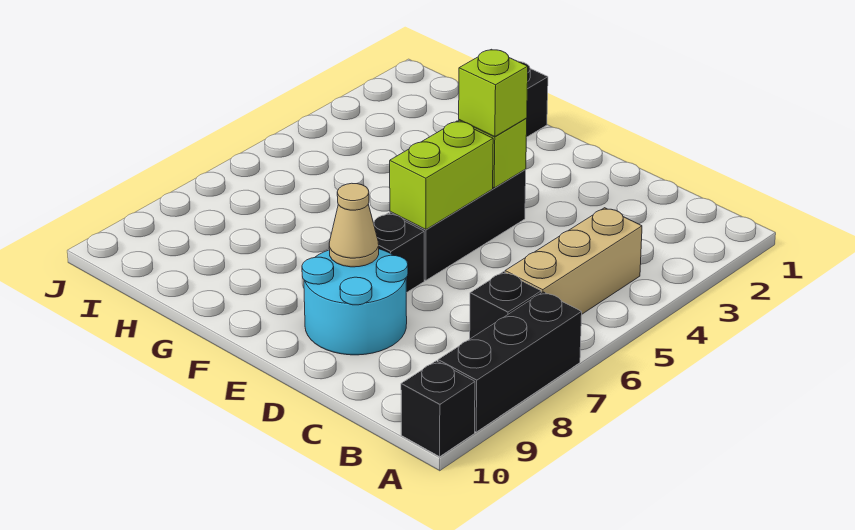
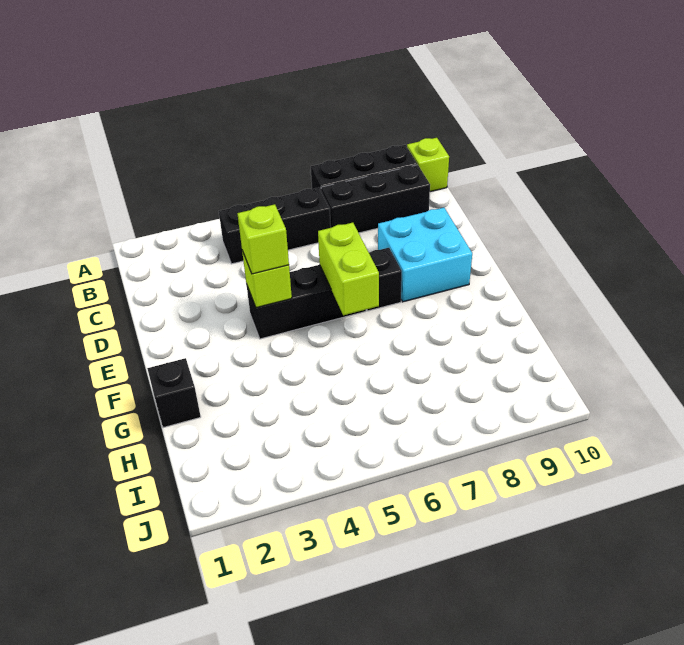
black 1x1 brick [401,361,475,457] -> lime 1x1 brick [407,138,449,192]
tan 1x3 brick [505,208,642,314] -> black 1x3 brick [219,188,331,264]
black 1x1 brick [470,272,541,339] -> black 1x3 brick [321,165,430,233]
cyan 2x2 round brick [302,249,408,355] -> cyan 2x2 brick [378,208,472,302]
lime 1x2 brick [390,121,493,230] -> lime 1x2 brick turned to [318,223,379,315]
tan 1x1 cone [329,183,379,267] -> none

